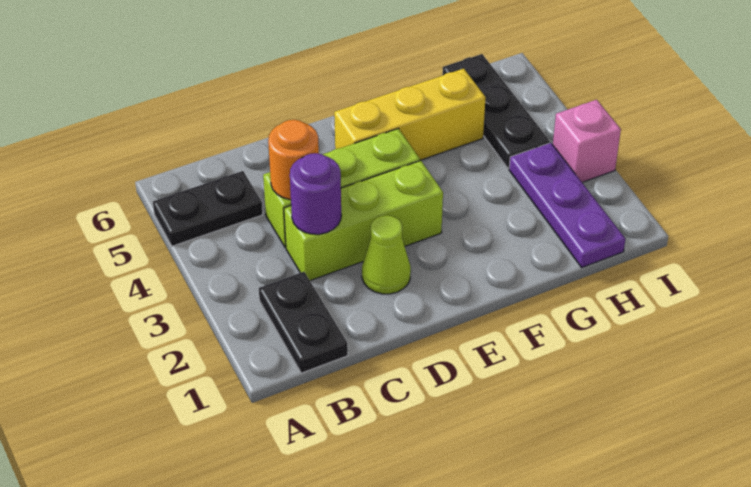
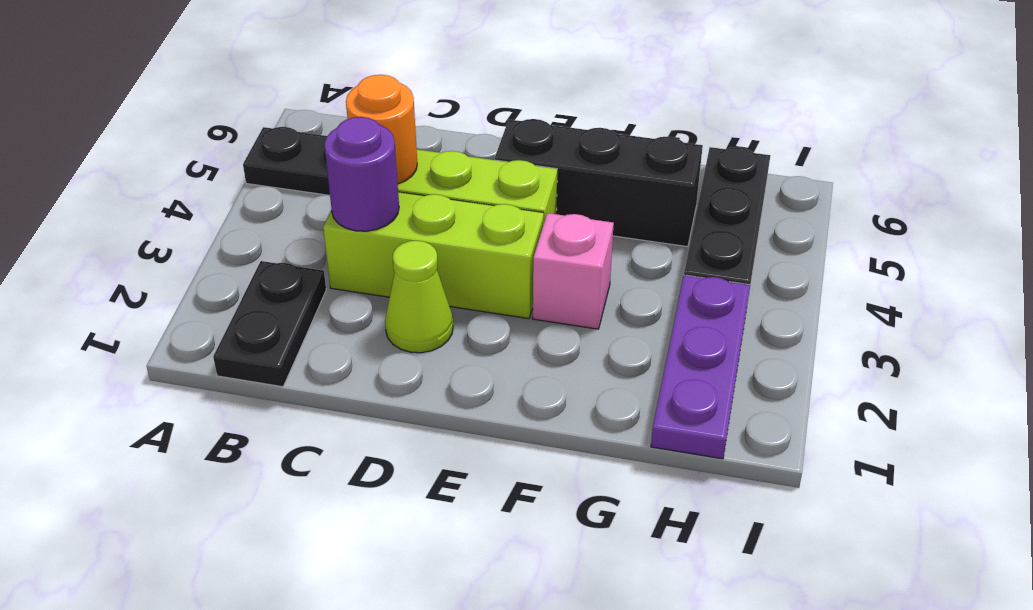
yellow 1x3 brick [334,69,486,160] -> black 1x3 brick [495,119,703,247]
pink 1x1 brick [553,100,621,182] -> pink 1x1 brick moved to [533,213,614,329]

